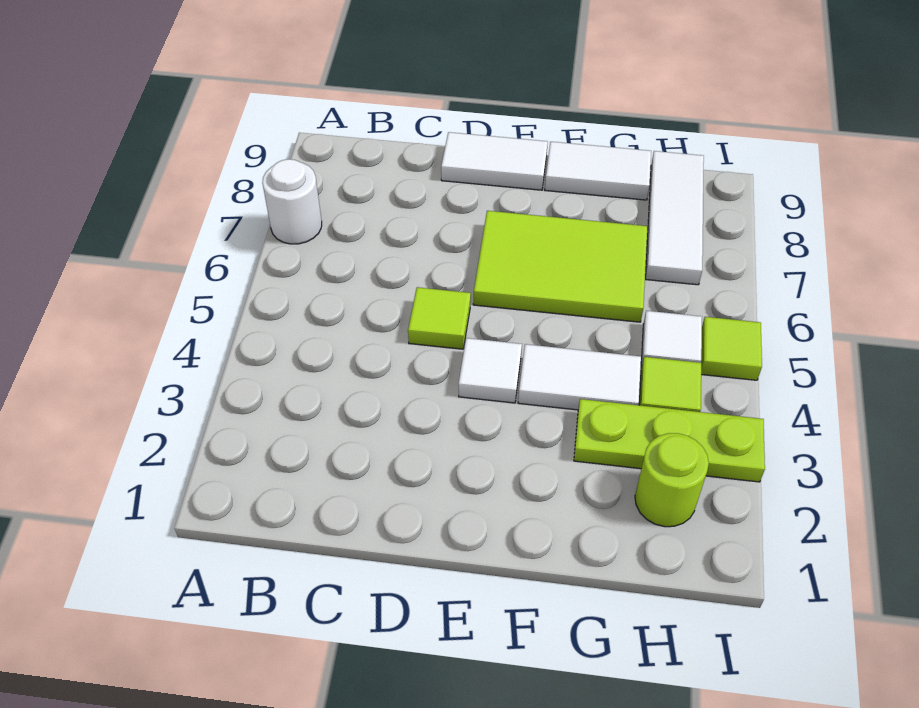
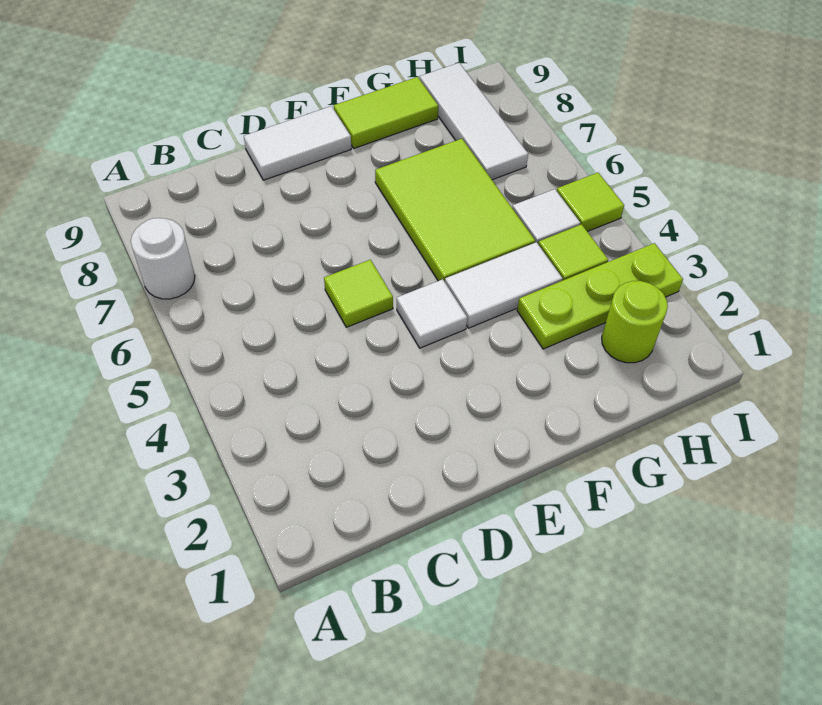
lime 2x3 tile [473,211,648,322] -> lime 2x3 tile turned to [375,139,535,282]
white 1x2 tile [545,142,651,200] -> lime 1x2 tile [334,77,438,148]

